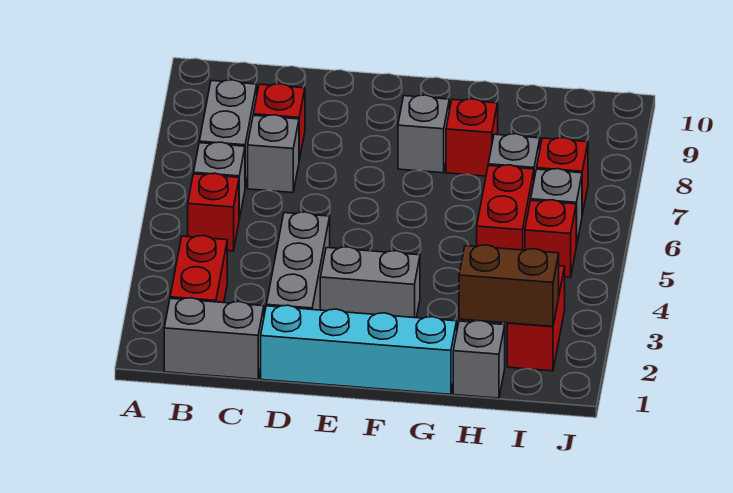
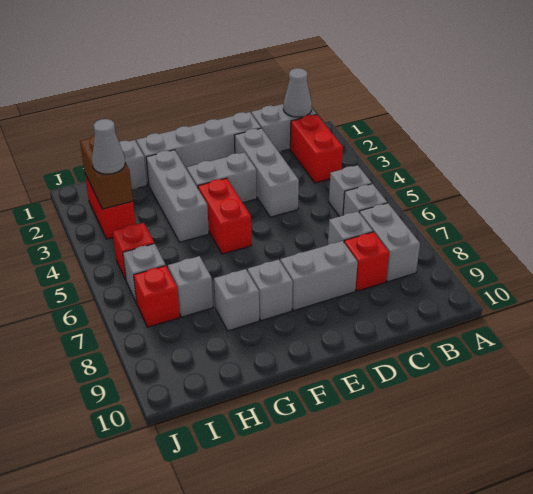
none -> grey 1x1 cone [283,68,312,117]
red 1x1 brick [188,173,239,251] -> grey 1x1 brick [329,165,372,217]
cyan 1x4 brick [261,305,457,394] -> grey 1x4 brick [137,112,261,185]
none -> grey 1x2 brick [280,241,358,311]
none -> grey 1x3 brick [146,150,209,242]
red 1x1 brick [446,99,498,176] -> grey 1x1 brick [214,269,259,331]
brown 1x2 brick [459,245,559,326] -> brown 1x2 brick turned to [80,135,133,209]
red 1x2 brick [477,165,534,250] -> red 1x2 brick moved to [198,178,251,254]
none -> grey 1x1 cone [92,119,125,174]

